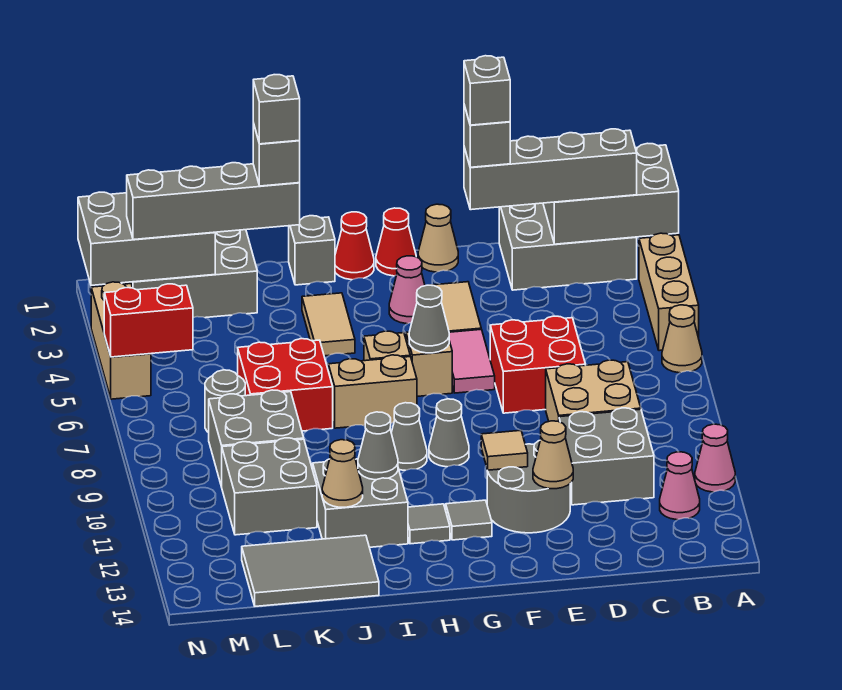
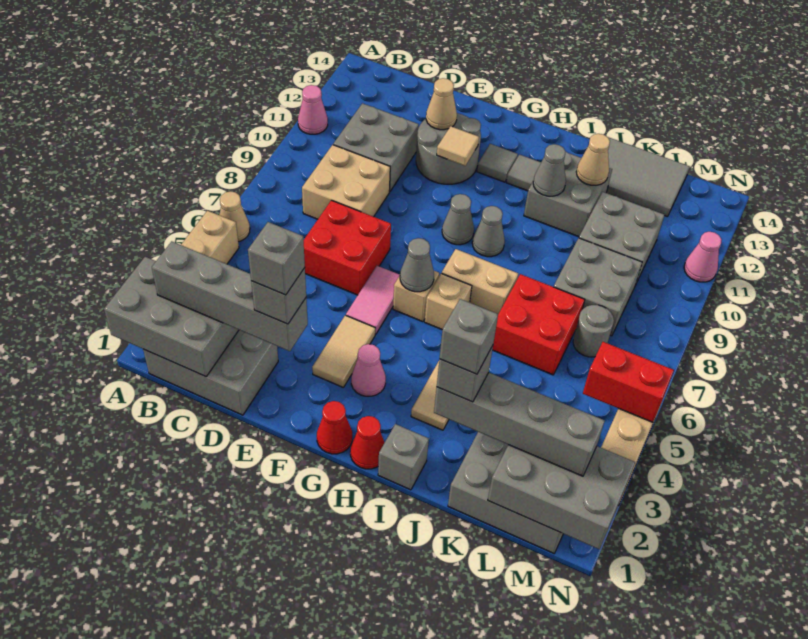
pink 1x1 cone [660,452,700,520] -> pink 1x1 cone moved to [684,232,722,282]
tan 1x1 cone [418,204,458,272] -> none

